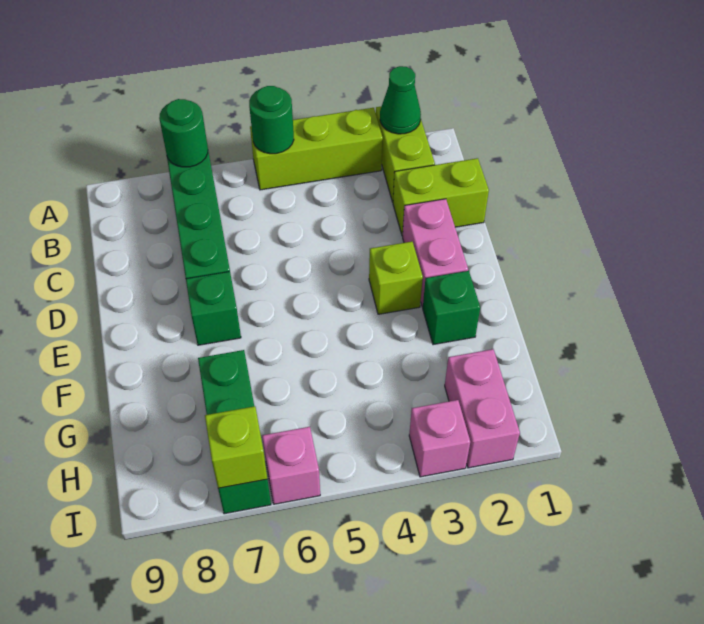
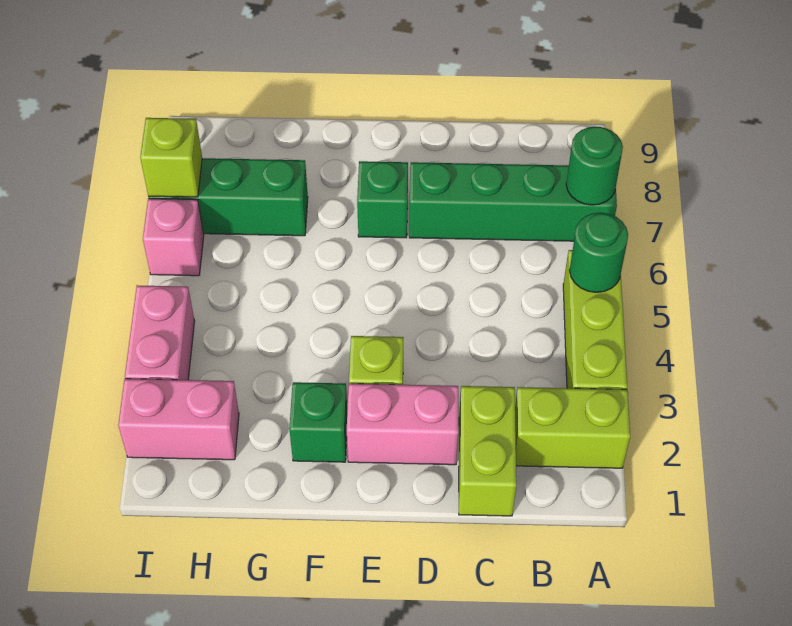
green 1x1 cone [380,66,421,134] -> none
pink 1x1 brick [409,400,470,477] -> pink 1x2 brick [125,285,195,380]

